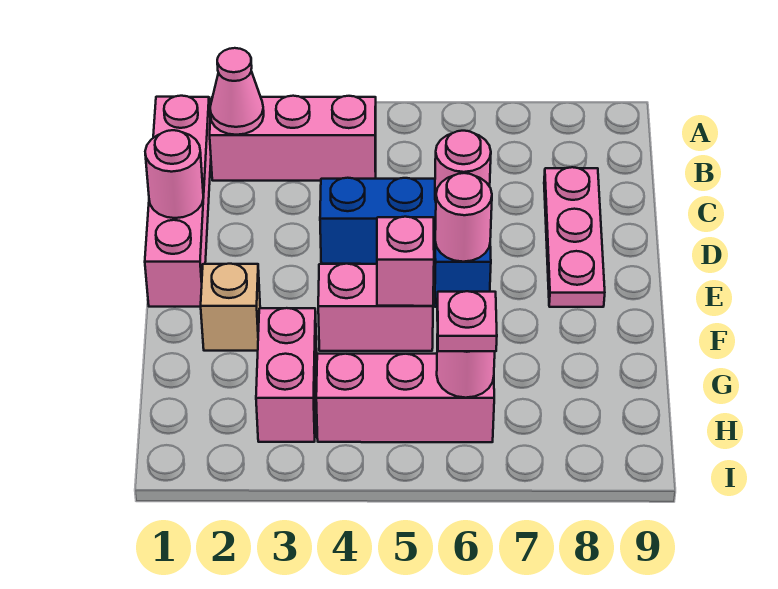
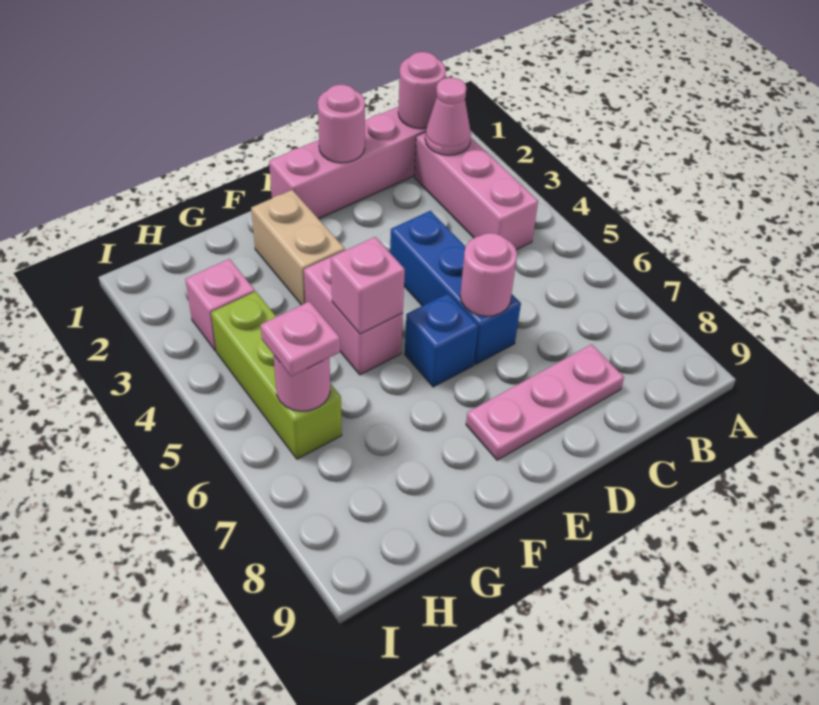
pink 1x1 round brick [435,173,492,262] -> pink 1x1 round brick moved to [398,52,446,129]
tan 1x1 brick [201,264,260,351] -> tan 1x2 brick [251,190,345,305]
pink 1x2 brick [256,308,317,442] -> pink 1x1 brick [185,259,255,351]
pink 1x3 brick [316,354,494,442] -> lime 1x3 brick [211,292,342,459]

